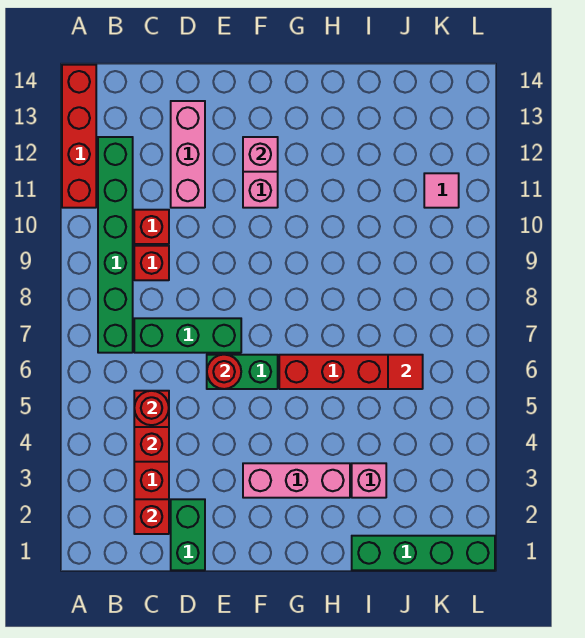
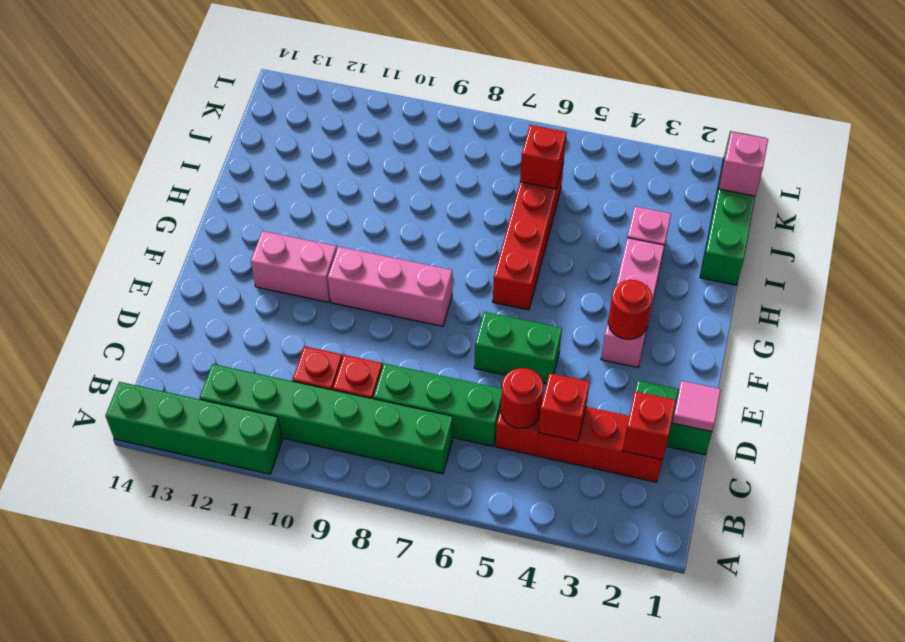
red 1x4 brick [62,65,96,208] -> green 1x4 brick [105,382,282,474]
green 1x3 brick [134,318,241,353] -> green 1x3 brick turned to [373,363,502,446]
pink 1x3 brick [171,101,205,208] -> pink 1x3 brick moved to [328,247,452,326]
green 1x2 brick [207,355,278,389] -> green 1x2 brick turned to [474,312,562,384]
red 1x1 round brick [207,355,241,389] -> red 1x1 round brick moved to [608,280,652,339]
pink 1x1 brick [243,137,278,172] -> pink 1x1 brick moved to [719,132,768,196]
red 1x1 tile [388,355,423,389] -> red 1x1 brick [520,125,566,189]
pink 1x1 tile [424,173,459,208] -> pink 1x1 tile moved to [672,381,721,432]

